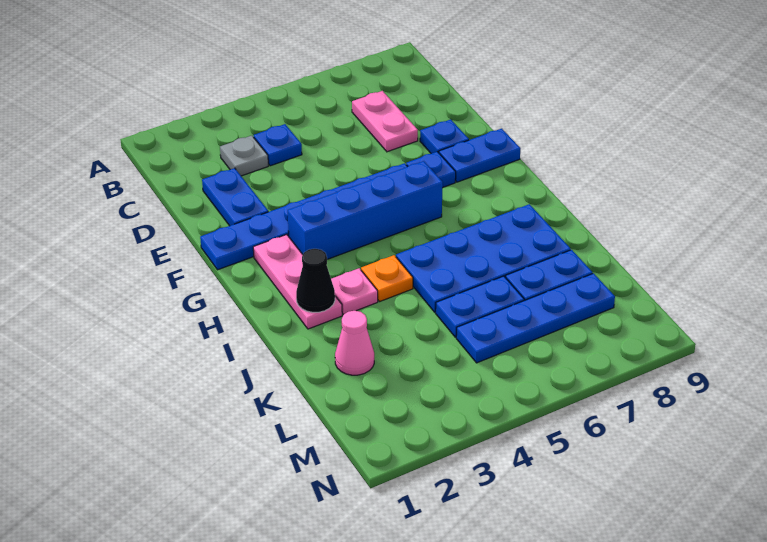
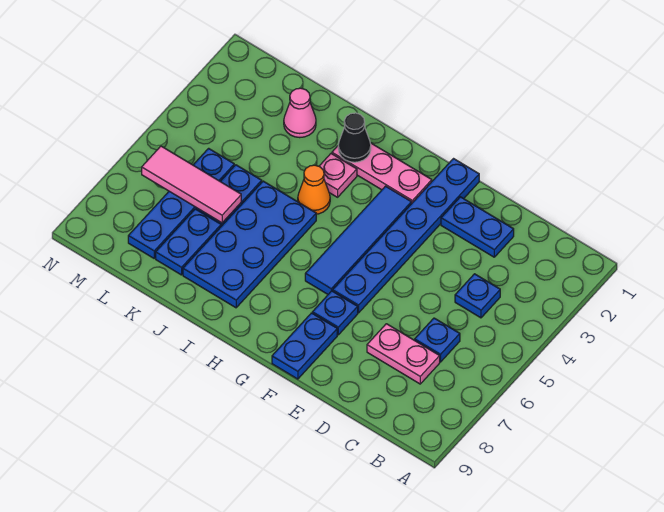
grey 1x1 plate [220,136,268,176] -> none
blue 1x1 plate [420,119,469,154] -> blue 1x1 plate moved to [415,318,460,362]
blue 1x4 brick [288,161,443,259] -> blue 1x4 tile [305,186,412,294]
orange 1x1 plate [361,255,413,301] -> orange 1x1 cone [298,165,330,214]
none -> pink 1x3 tile [142,146,241,223]

